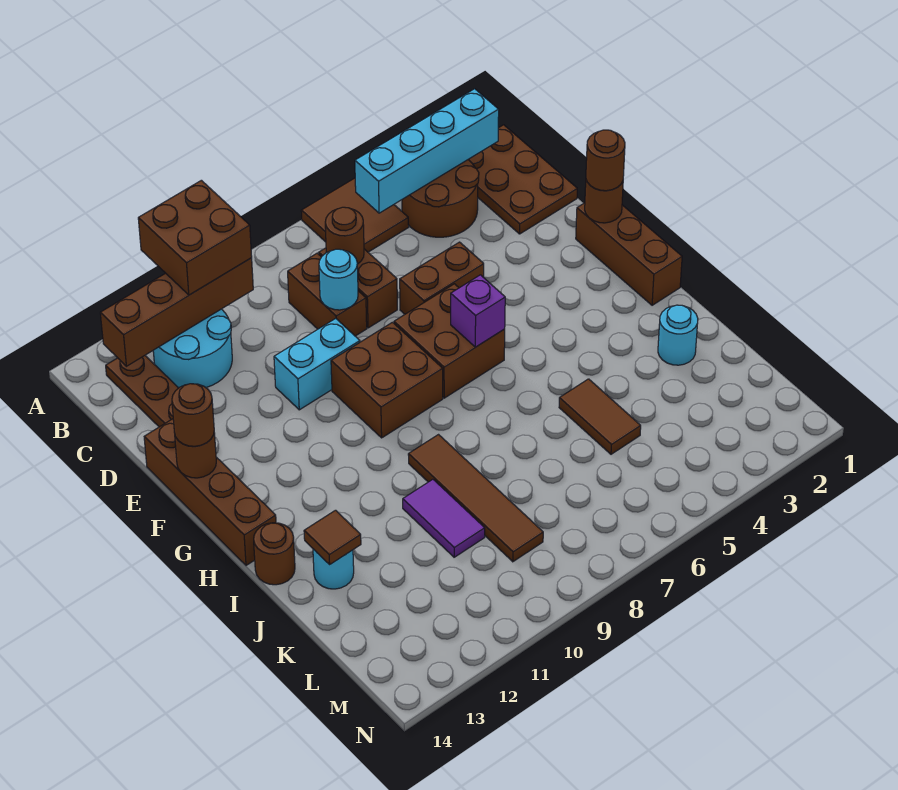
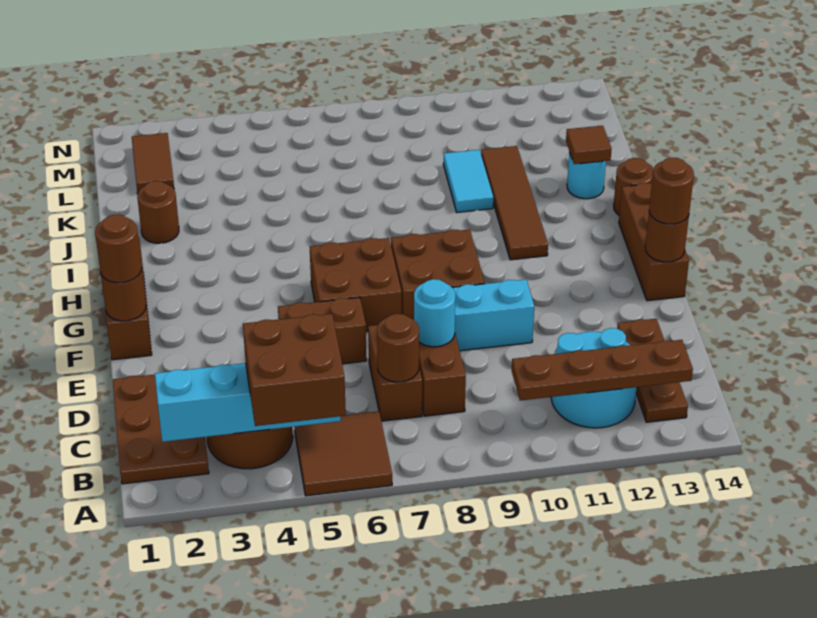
brown 2x2 brick [138,180,252,295] -> brown 2x2 brick moved to [243,314,346,426]
brown 1x4 brick [100,258,253,366] -> brown 1x4 plate [512,340,693,401]
brown 1x4 brick [144,419,276,565] -> brown 1x3 brick [619,183,689,301]
purple 1x1 brick [451,275,505,347] -> none
brown 1x4 tile [408,435,543,562] -> brown 1x4 tile moved to [481,146,548,260]
cyan 1x1 round brick [658,305,698,365] -> brown 1x1 round brick [137,181,179,243]
brown 1x2 tile [559,379,641,454] -> brown 1x2 tile moved to [132,133,174,194]
purple 1x2 tile [403,479,485,557] -> cyan 1x2 tile [443,150,494,212]

